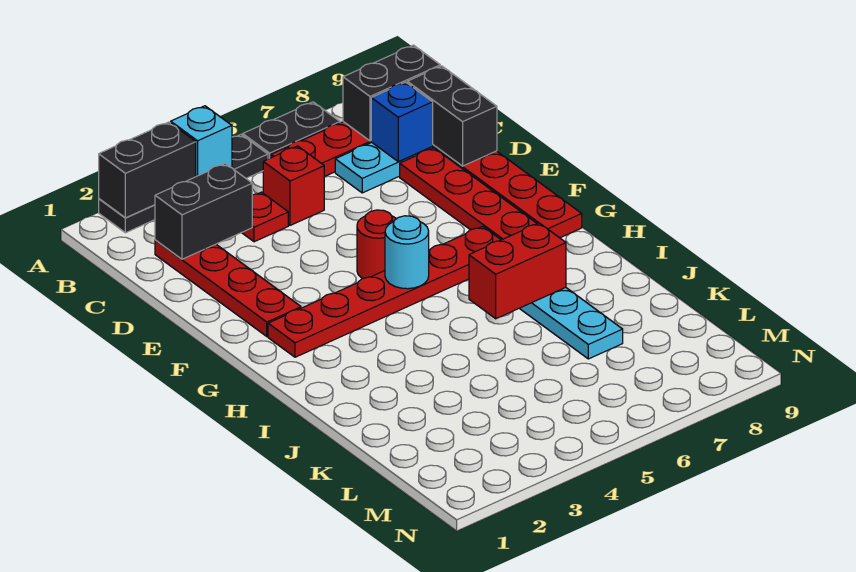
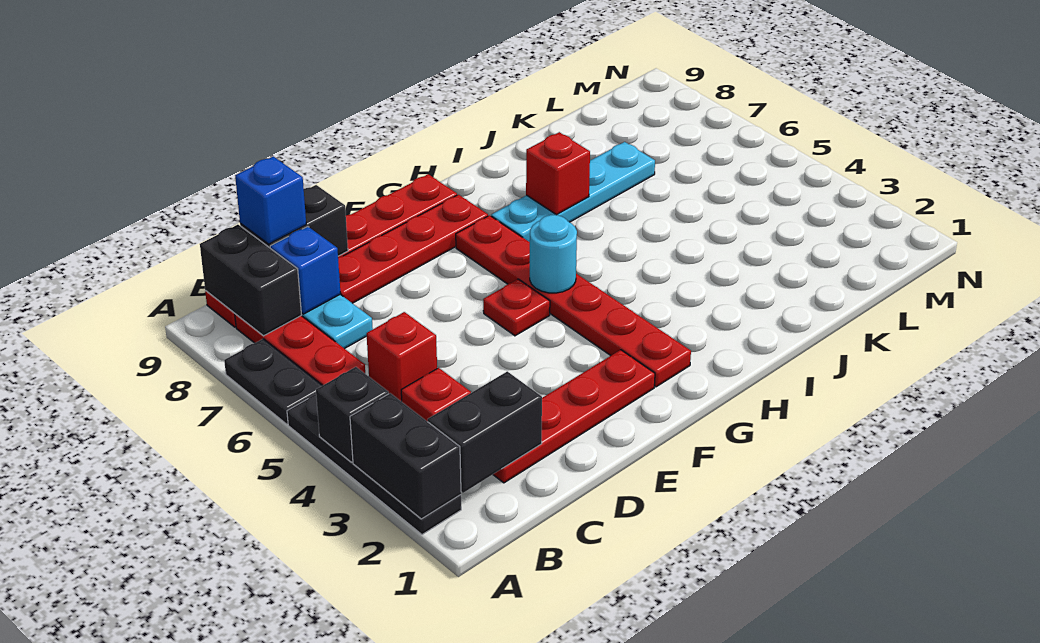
cyan 1x1 brick [171,106,232,177] -> black 1x1 brick [316,367,389,462]
black 1x2 brick [155,164,252,259] -> black 1x2 brick turned to [428,371,542,493]
none -> blue 1x1 brick [235,156,306,244]
red 1x1 round brick [357,210,396,279] -> red 1x1 plate [483,279,550,336]
red 1x2 brick [469,223,566,319] -> red 1x1 brick [526,132,590,215]

